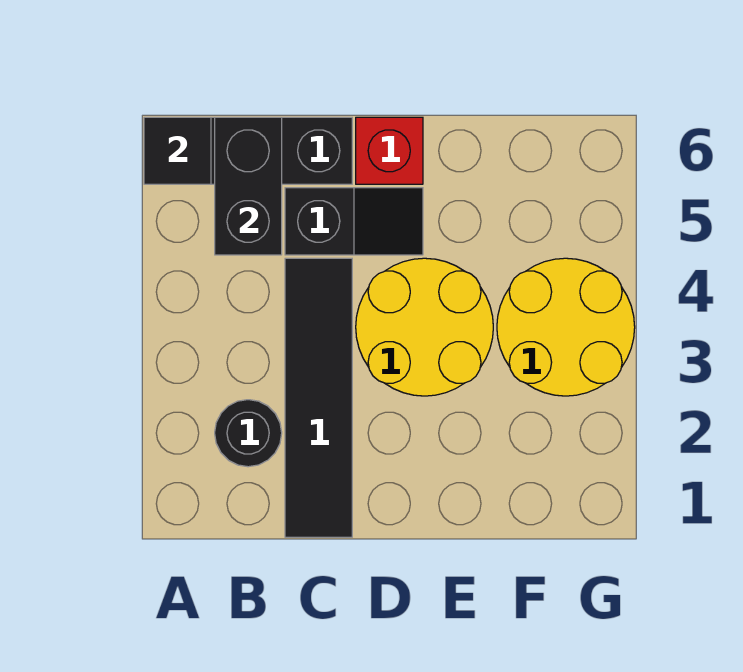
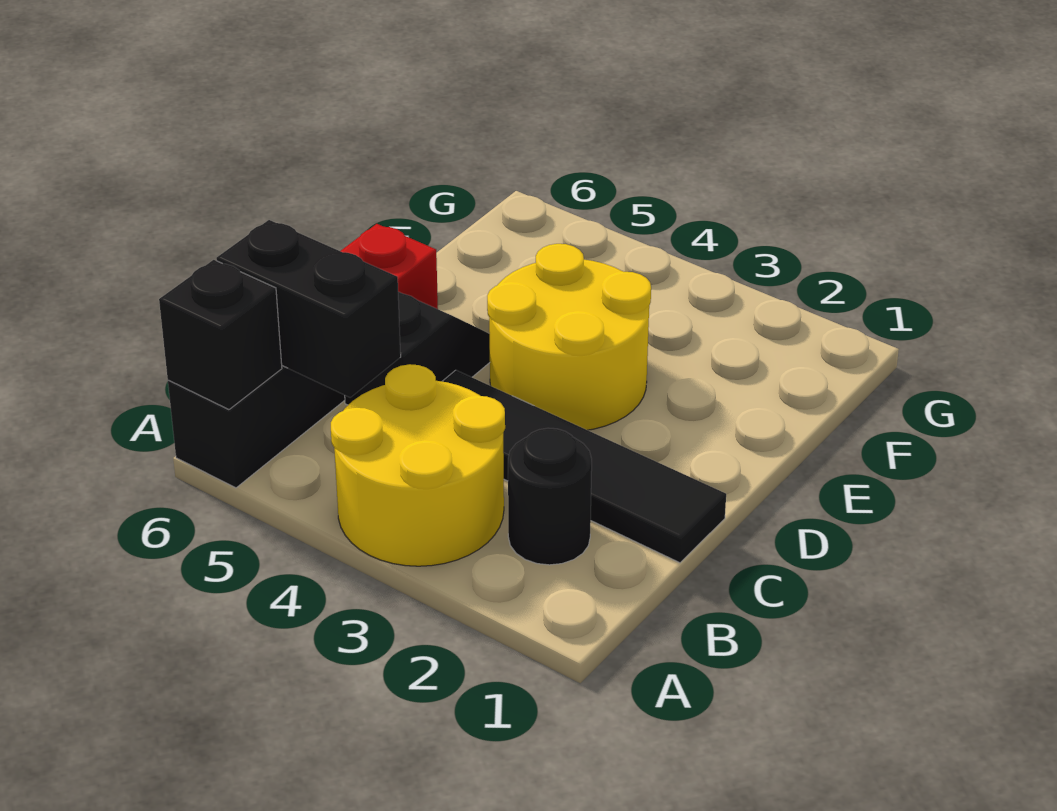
black 1x1 tile [144,117,211,184] -> black 1x1 brick [159,260,282,410]
yellow 2x2 round brick [497,258,635,396] -> yellow 2x2 round brick moved to [331,364,505,566]

